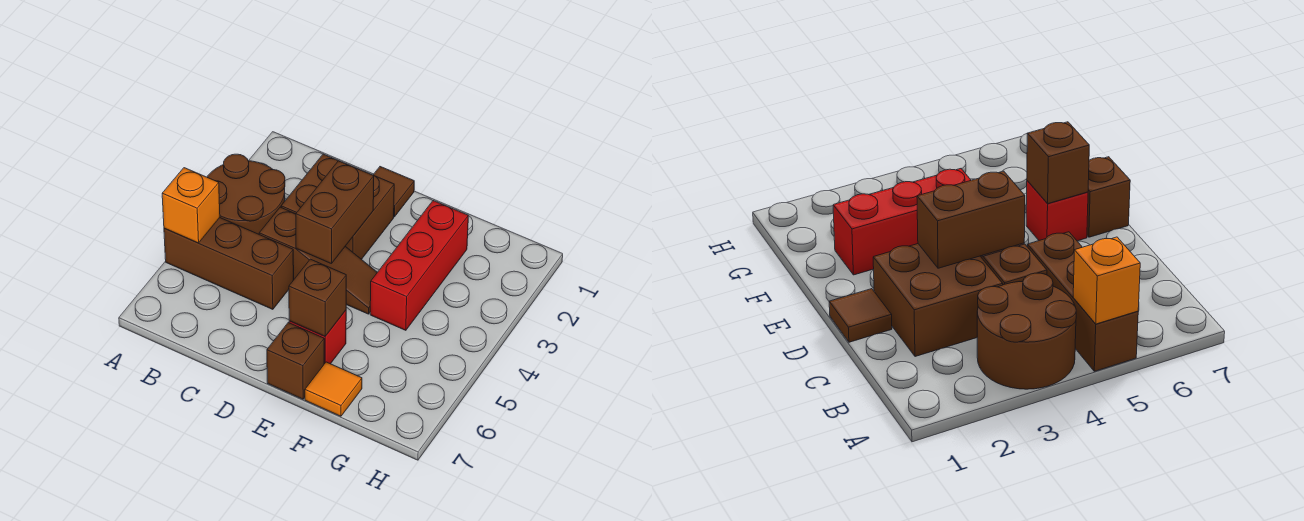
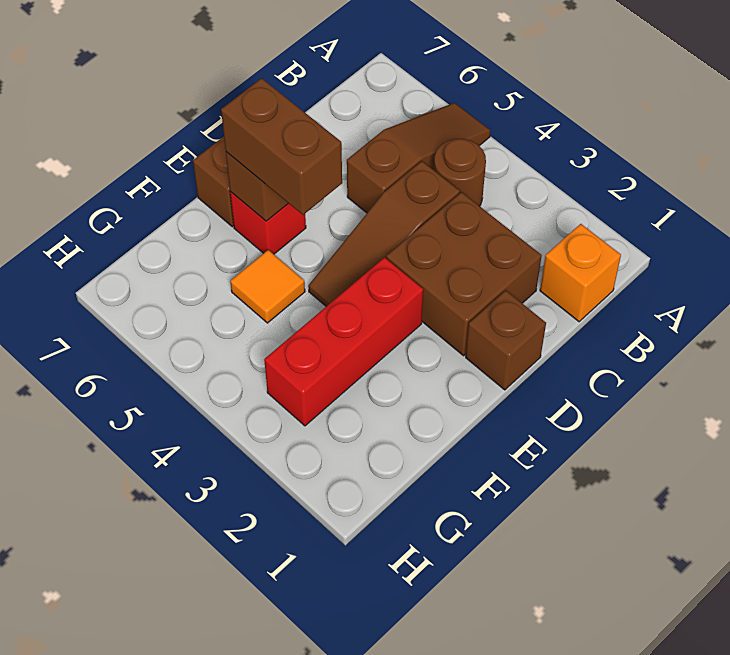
brown 2x2 round brick [207,154,285,234] -> brown 1x1 round brick [434,139,486,206]
brown 1x3 brick [164,218,294,309] -> brown 1x3 slope [347,103,490,213]
orange 1x1 brick [162,168,220,243] -> orange 1x1 brick moved to [540,224,621,322]
brown 1x1 tile [373,167,414,217] -> brown 1x1 brick [466,290,546,390]
brown 1x2 brick [296,161,374,264] -> brown 1x2 brick moved to [221,78,342,215]
red 1x3 brick [370,201,468,330] -> red 1x3 brick turned to [264,257,423,426]
orange 1x1 tile [305,362,362,416] -> orange 1x1 tile moved to [230,250,305,323]

